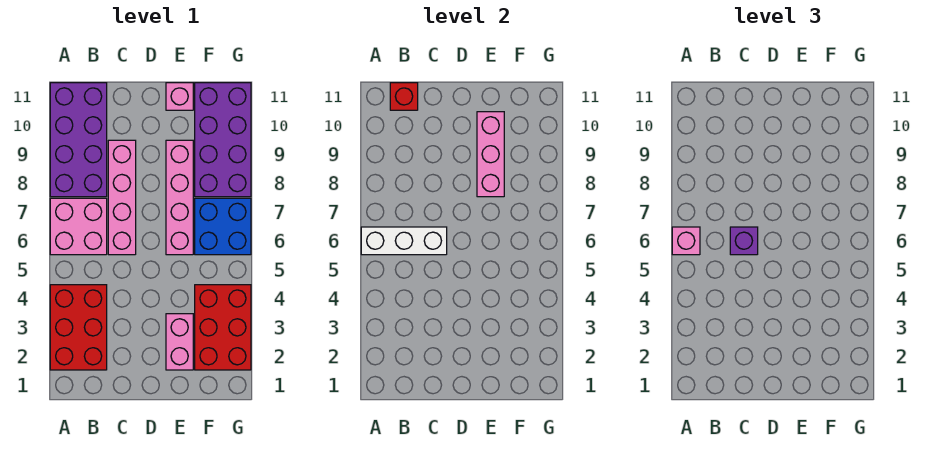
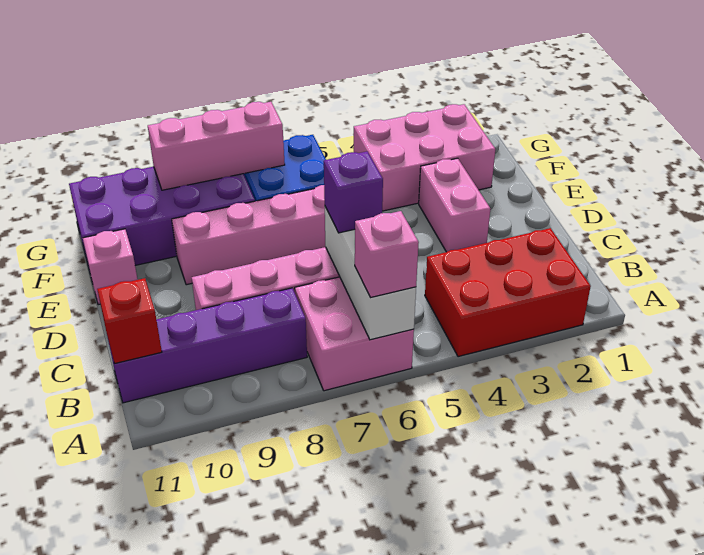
purple 2x4 brick [50,83,107,197] -> purple 1x4 brick [108,288,307,403]
pink 1x2 brick [166,314,193,370] -> pink 1x2 brick turned to [419,158,490,252]
pink 1x3 brick [477,112,504,197] -> pink 1x3 brick moved to [148,102,285,190]
red 2x3 brick [195,285,251,370] -> pink 2x3 brick [354,104,495,211]

